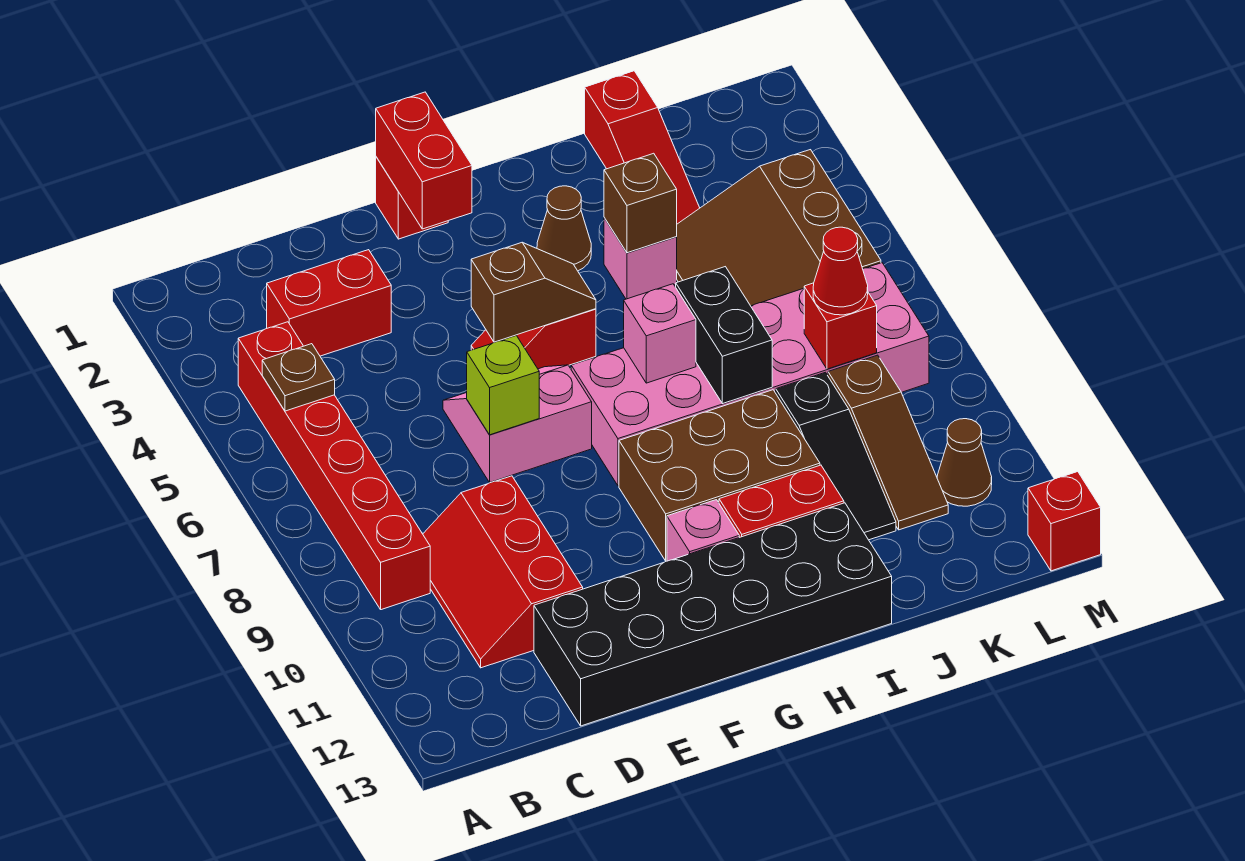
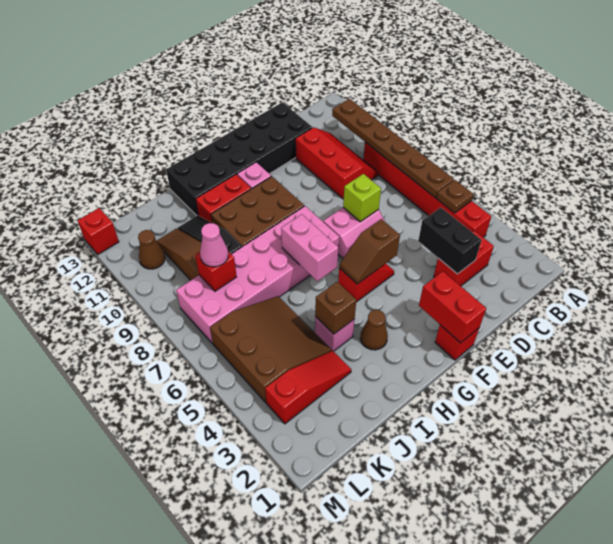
none -> brown 1x6 plate [332,99,454,198]
pink 1x1 brick [624,284,696,383] -> pink 1x2 brick [281,214,338,281]
black 1x2 brick [676,267,772,404] -> black 1x2 brick moved to [418,207,482,274]
red 1x3 slope [585,71,700,224] -> red 1x3 slope turned to [265,351,351,424]
red 1x1 cone [813,227,868,315] -> pink 1x1 cone [200,223,228,267]

